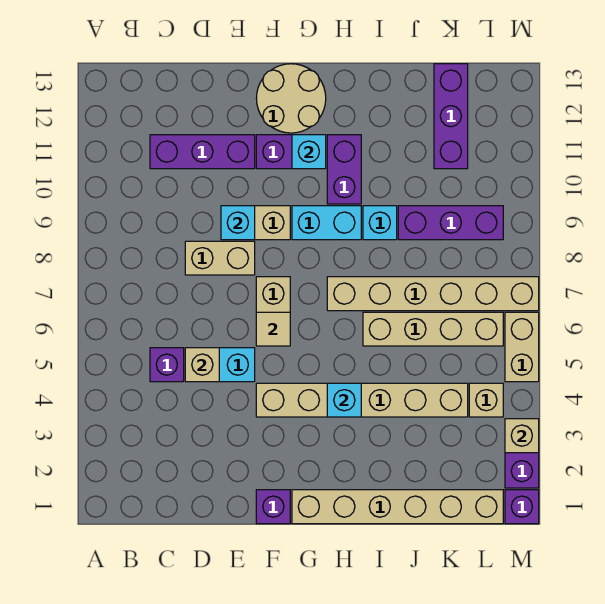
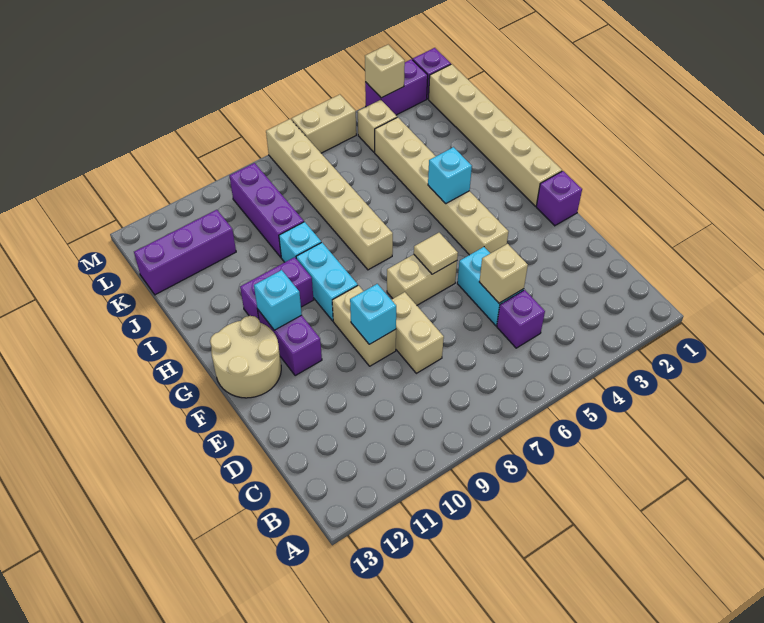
purple 1x3 brick [150,135,255,169] -> none
tan 1x4 brick [363,312,503,346] -> none

